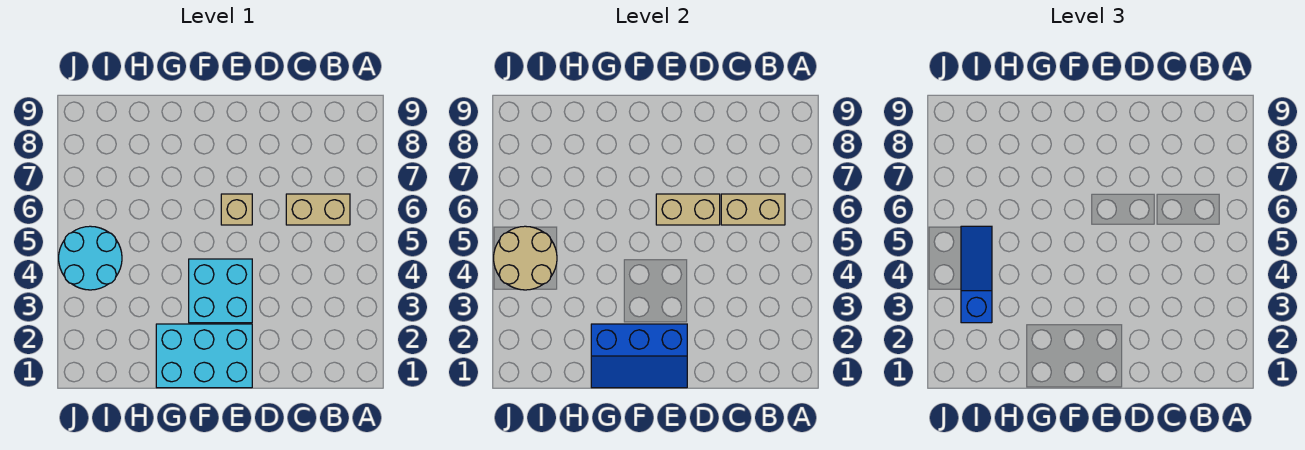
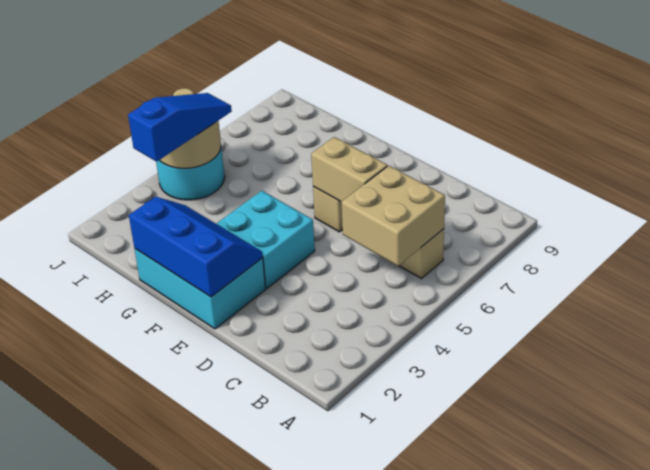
tan 1x2 brick [721,194,785,225] -> tan 2x2 brick [342,166,445,266]
blue 2x3 slope [591,324,687,388] -> blue 2x3 slope turned to [129,197,263,297]

